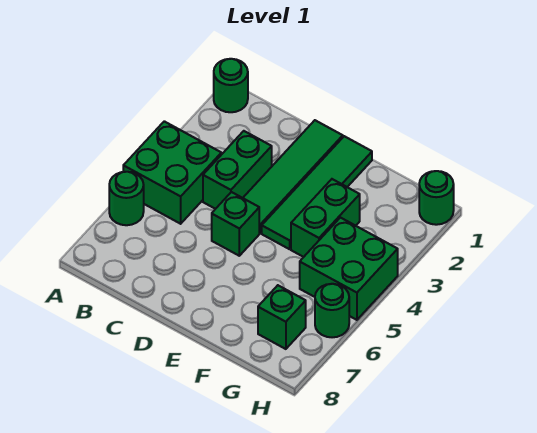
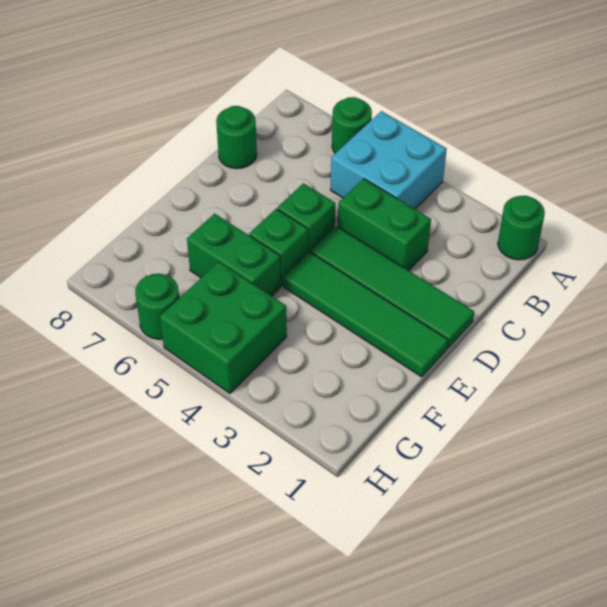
green 2x2 brick [123,121,221,224] -> cyan 2x2 brick [331,111,447,209]
green 1x2 brick [291,179,360,257] -> green 1x2 brick moved to [187,214,281,296]
green 1x1 brick [258,285,306,349] -> green 1x1 brick moved to [249,209,308,286]
green 1x1 round brick [419,171,454,225] -> green 1x1 round brick moved to [216,106,257,169]

